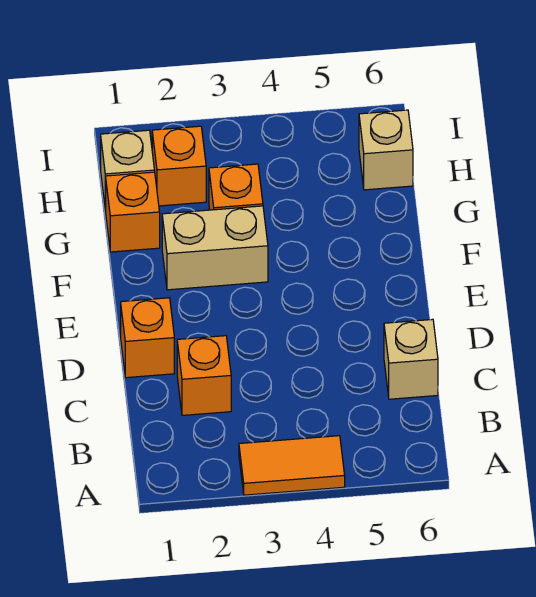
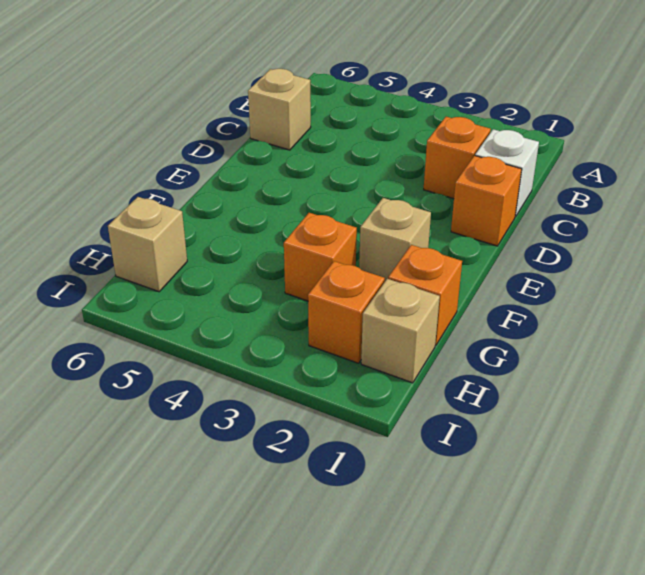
orange 1x2 tile [239,436,345,495] -> none
none -> white 1x1 brick [475,129,539,217]
tan 1x2 brick [162,206,268,290] -> tan 1x1 brick [359,198,431,282]

